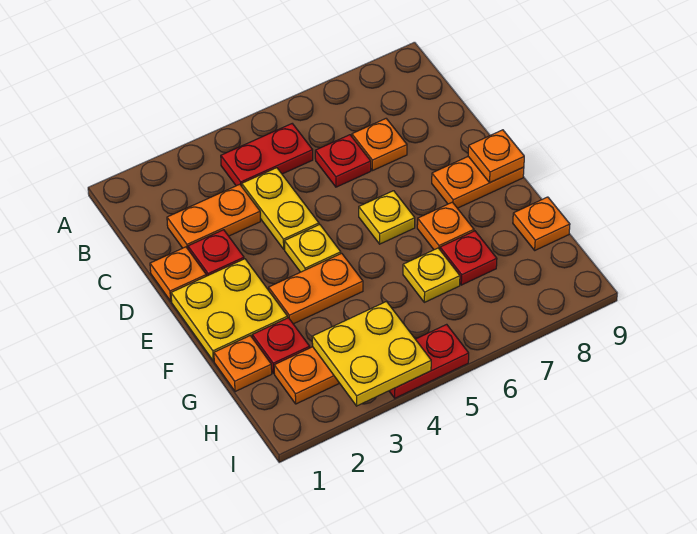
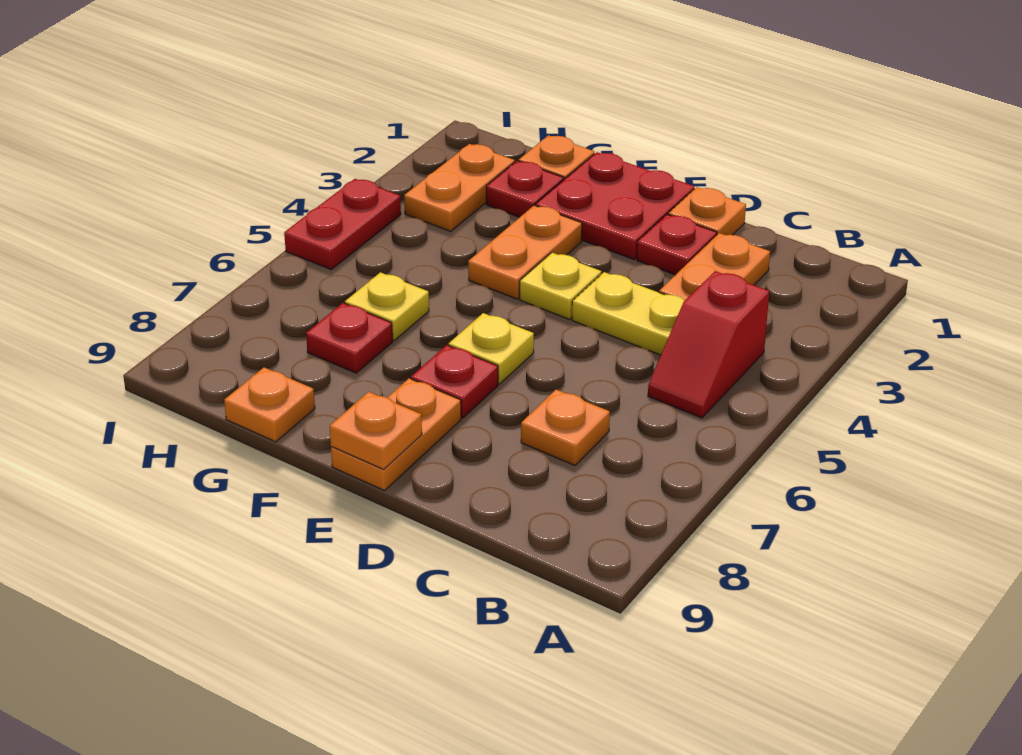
red 1x2 plate [221,124,313,186] -> red 1x2 slope [648,271,769,418]
red 1x1 plate [315,135,371,187] -> red 1x1 plate moved to [411,345,498,418]
yellow 2x2 plate [171,259,288,361] -> red 2x2 plate [536,152,694,259]
orange 1x1 plate [417,202,474,250] -> none
yellow 2x2 plate [312,302,431,406] -> none

